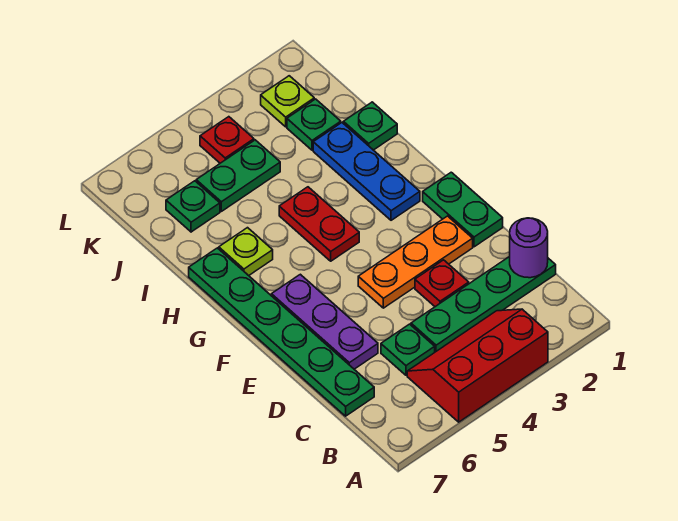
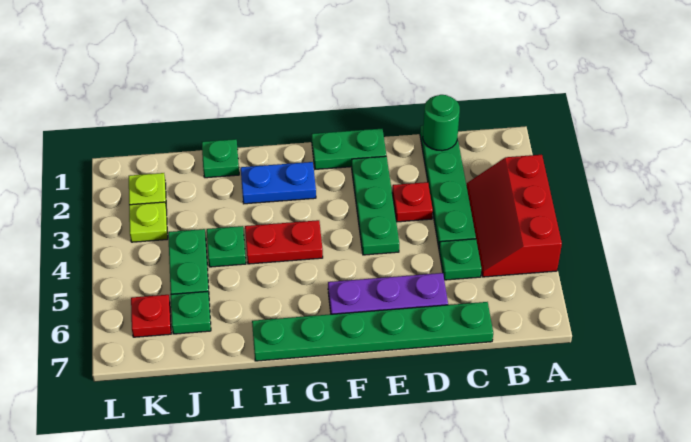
purple 1x1 round brick [510,218,548,278] -> green 1x1 round brick [423,95,460,151]
orange 1x3 plate [358,216,473,308] -> green 1x3 plate [352,156,399,255]
blue 1x3 plate [313,123,420,220] -> blue 1x2 plate [241,162,316,204]
lime 1x1 plate [219,228,273,276] -> lime 1x1 plate moved to [129,202,168,242]
green 1x1 plate [287,99,341,150] -> green 1x1 plate moved to [207,226,246,267]
red 1x1 plate [200,117,254,163] -> red 1x1 plate moved to [131,295,171,337]

